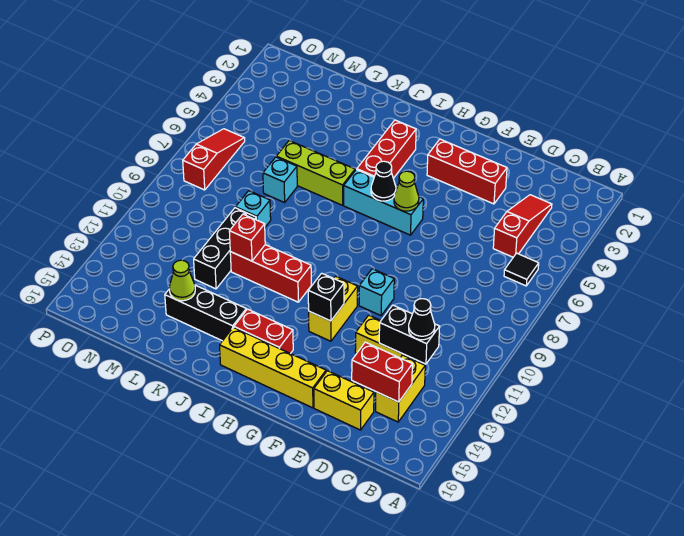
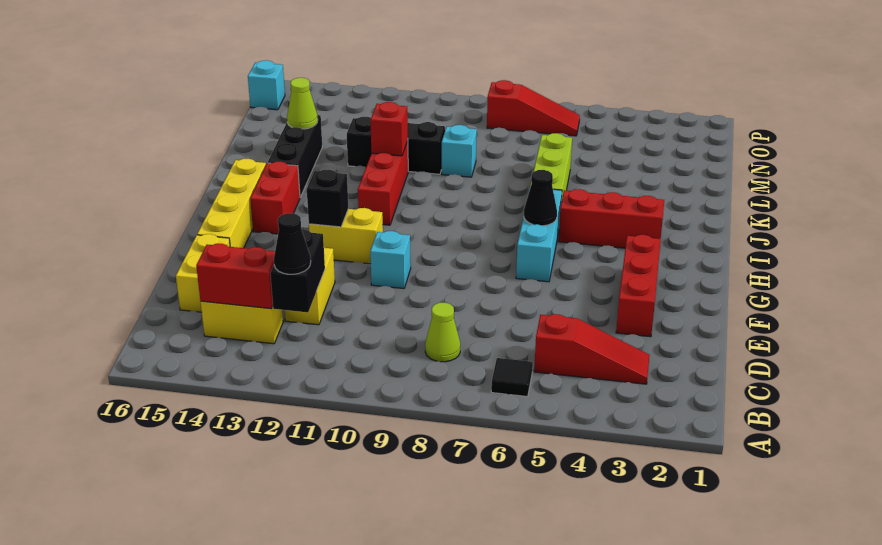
red 1x2 brick [352,342,412,402] -> red 1x2 brick turned to [196,244,275,309]
lime 1x1 cone [394,171,419,211] -> lime 1x1 cone moved to [425,303,460,362]
cyan 1x1 brick [263,157,297,203] -> cyan 1x1 brick moved to [248,60,285,110]

